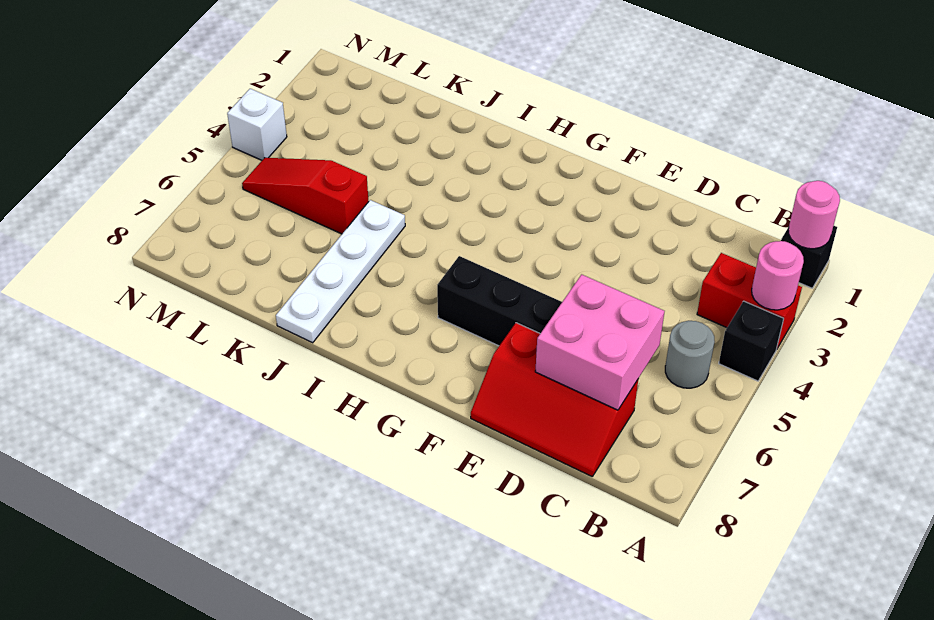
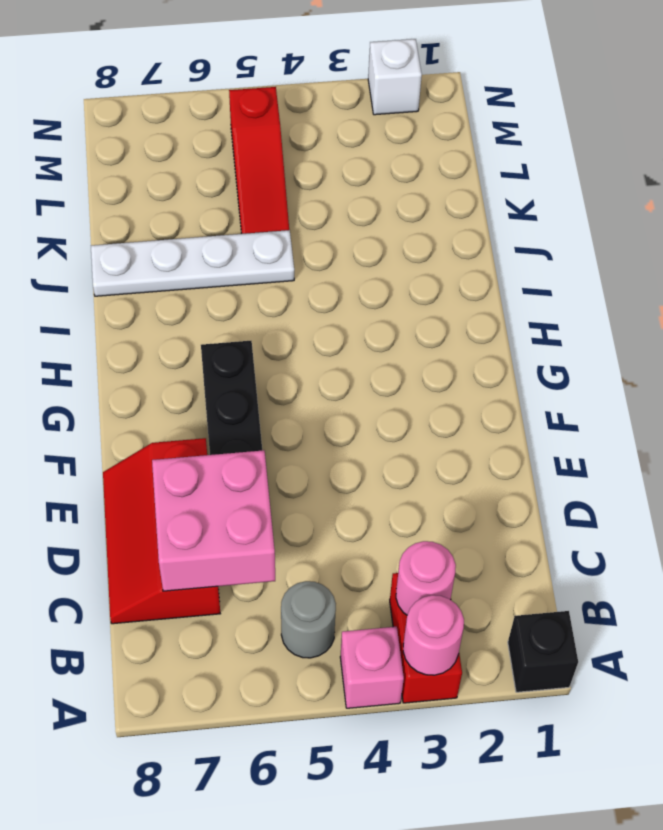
pink 1x1 round brick [788,181,840,249] -> pink 1x1 round brick moved to [396,541,456,615]
black 1x1 brick [719,301,784,381] -> pink 1x1 brick [340,627,404,708]
red 1x3 slope [242,158,369,234] -> red 1x3 slope turned to [229,87,289,234]
white 1x1 brick [227,89,287,160] -> white 1x1 brick moved to [368,39,422,115]

